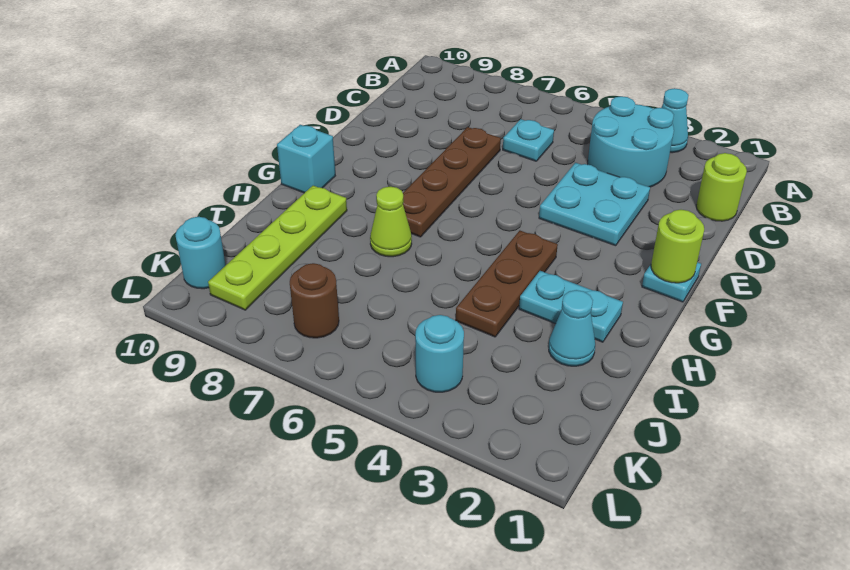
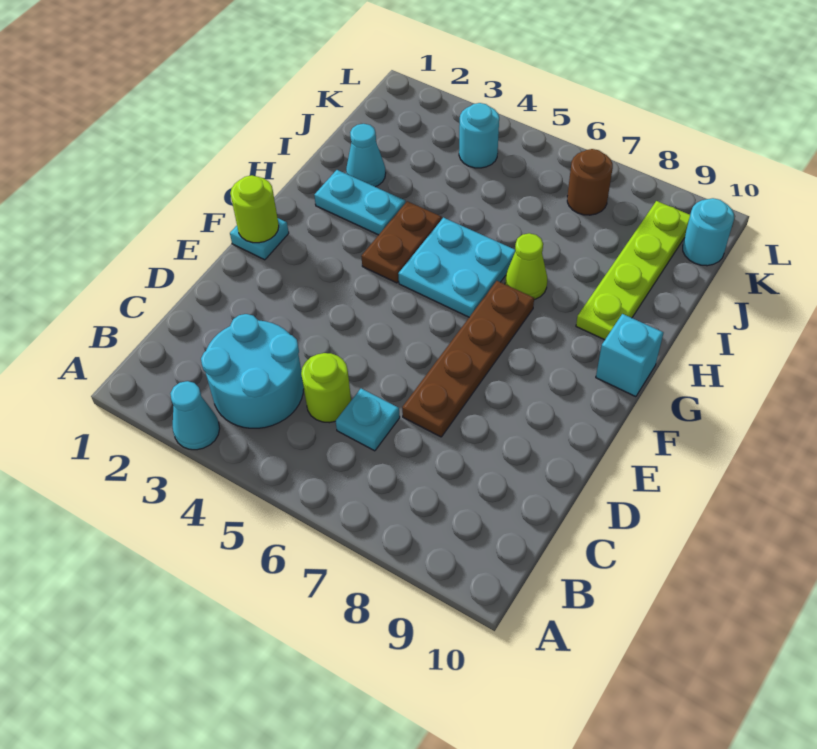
lime 1x1 round brick [696,153,747,221] -> lime 1x1 round brick moved to [301,353,351,423]
cyan 2x2 plate [539,163,650,246] -> cyan 2x2 plate moved to [398,218,515,317]
brown 1x3 plate [456,231,558,337] -> brown 1x2 plate [361,201,442,283]

